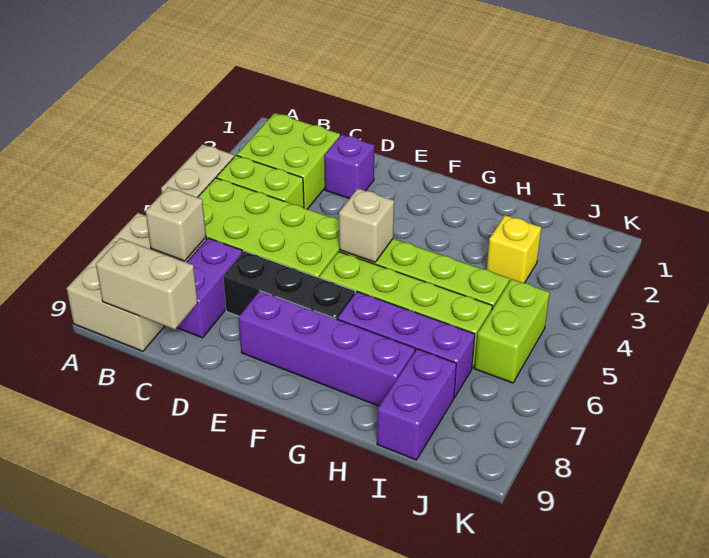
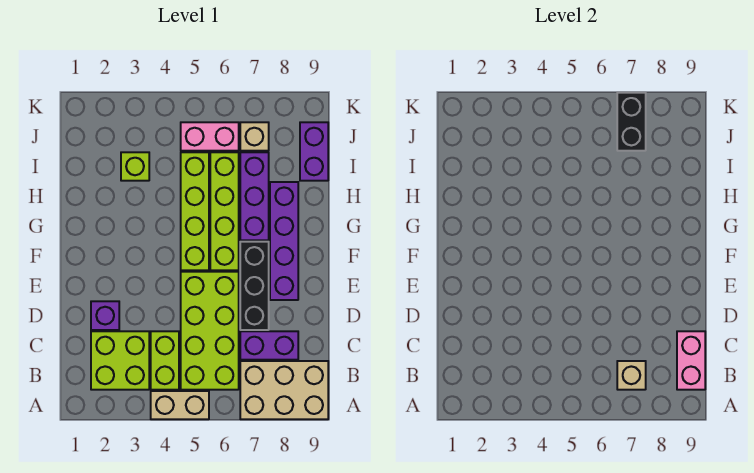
tan 1x2 brick [96,238,198,330] -> pink 1x2 brick [677,331,705,390]
tan 1x1 brick [339,189,394,262] -> tan 1x1 brick moved to [240,122,269,151]
yellow 1x1 brick [487,215,541,283] -> lime 1x1 brick [121,152,149,181]
purple 1x2 brick [377,349,456,460] -> purple 1x2 brick turned to [300,122,328,181]
lime 1x2 brick [475,279,550,383] -> pink 1x2 brick [181,122,239,151]
none -> black 1x2 brick [617,93,646,151]

